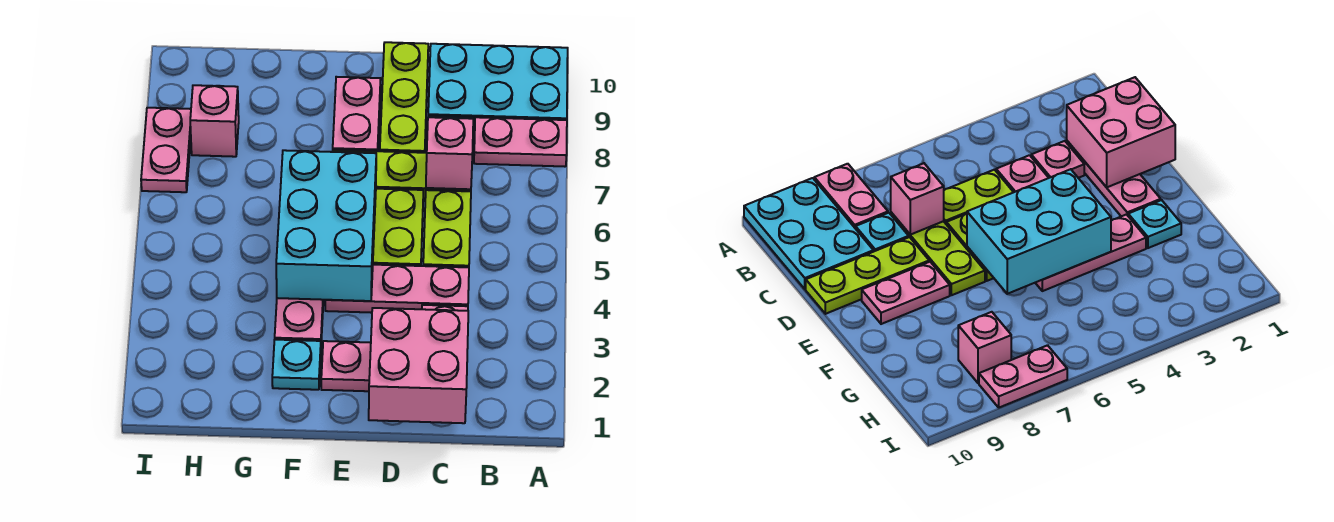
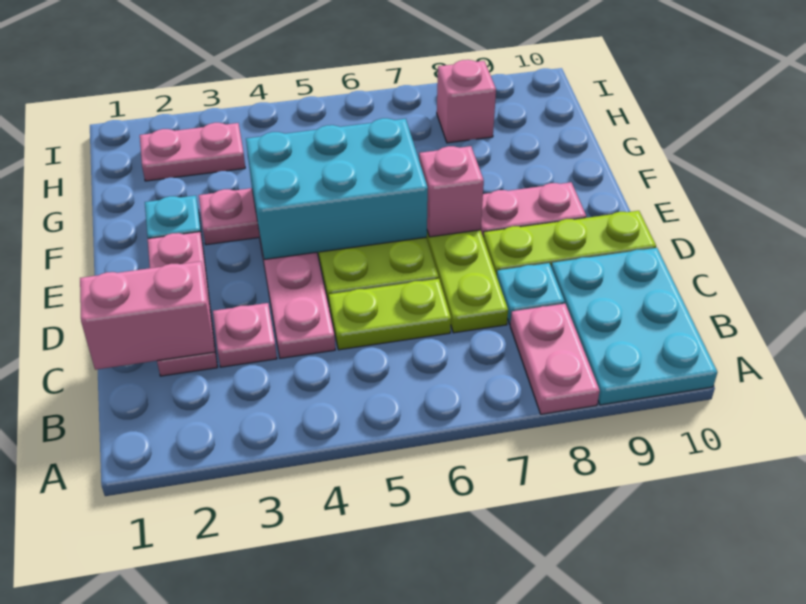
pink 2x2 brick [369,308,468,423] -> pink 1x2 brick [80,261,215,370]
pink 1x1 brick [426,117,473,189] -> pink 1x1 brick moved to [419,146,484,237]
pink 1x2 plate [141,108,191,192] -> pink 1x2 plate moved to [140,123,245,181]

